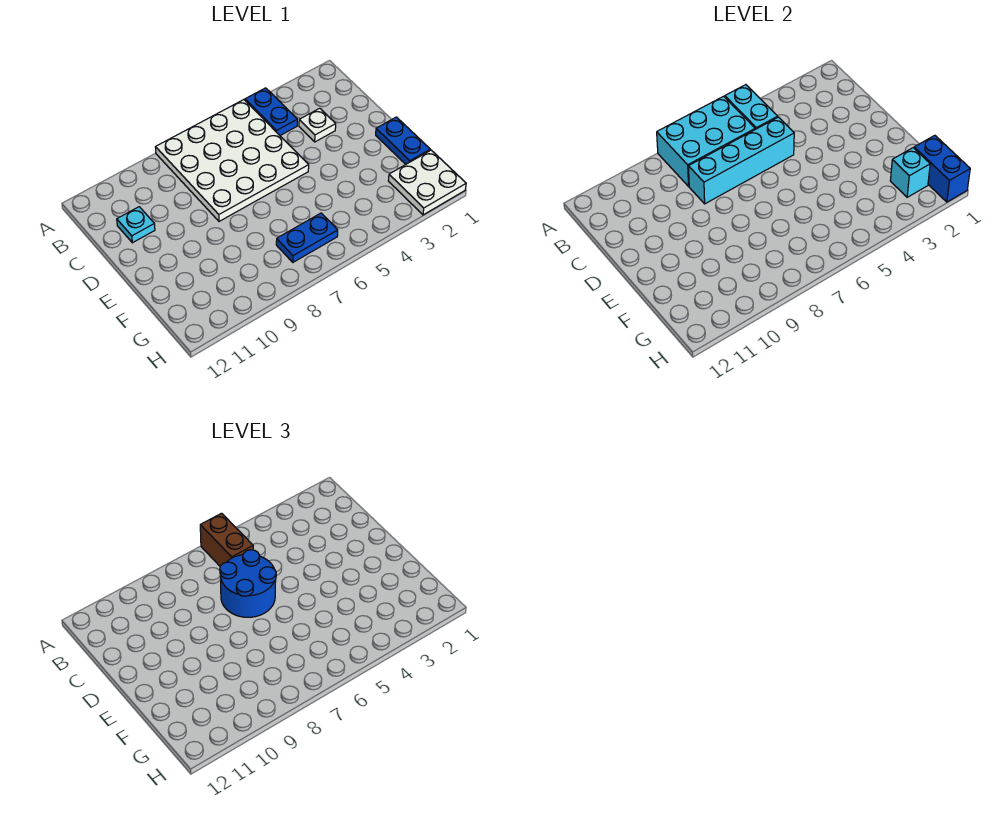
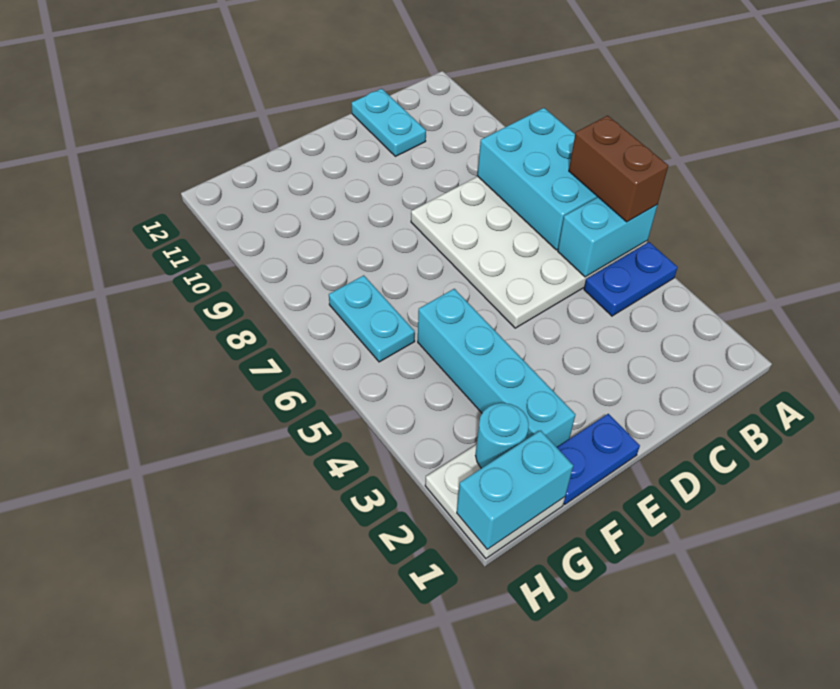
brown 1x2 brick [200,513,253,566] -> brown 1x2 brick turned to [569,116,668,222]
white 1x1 plate [299,108,336,142] -> none
cyan 1x4 brick [688,117,794,204] -> cyan 1x4 brick moved to [418,289,575,447]
blue 2x2 round brick [220,550,276,617] -> none
cyan 1x1 plate [117,207,155,243] -> cyan 1x2 plate [352,89,426,156]
blue 1x2 brick [914,135,970,202] -> cyan 1x2 brick [457,430,573,549]
cyan 1x1 brick [890,148,930,197] -> cyan 1x1 round brick [476,403,529,468]
blue 1x2 plate [276,213,338,262] -> cyan 1x2 plate [329,275,415,362]

